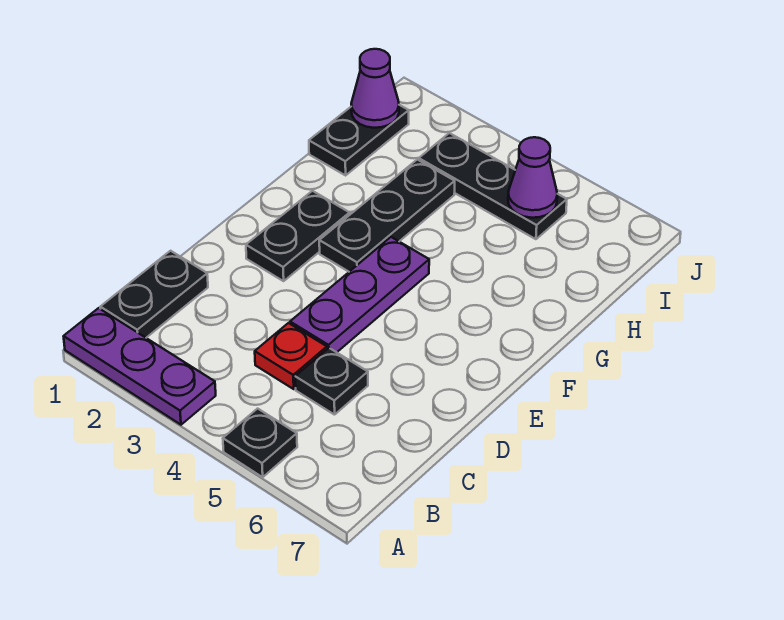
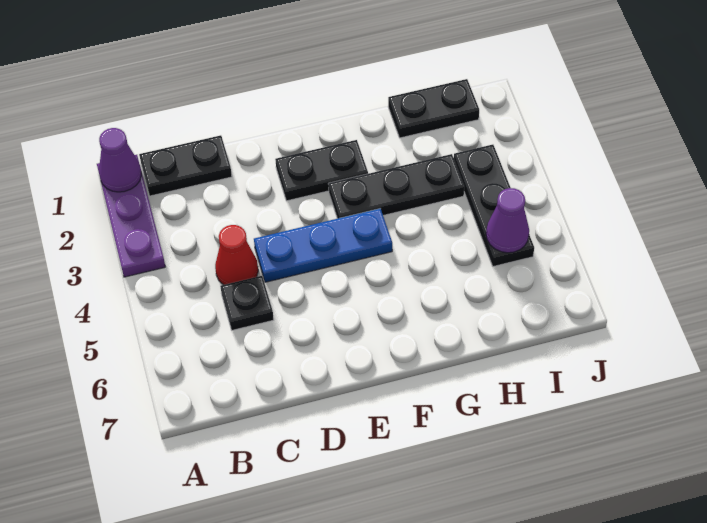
black 1x1 plate [223,409,297,477] -> none
red 1x1 plate [255,323,327,389] -> red 1x1 cone [215,225,258,285]
purple 1x3 plate [290,237,429,352] -> blue 1x3 plate [254,209,392,282]
purple 1x1 cone [351,49,399,128] -> purple 1x1 cone moved to [99,128,141,192]

